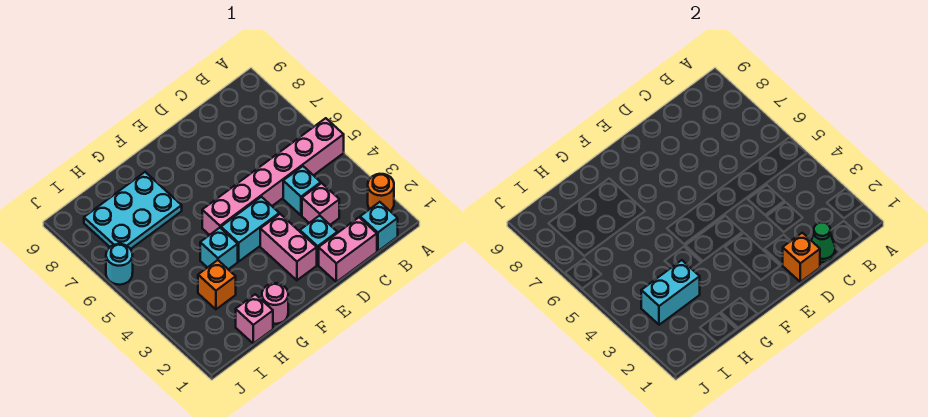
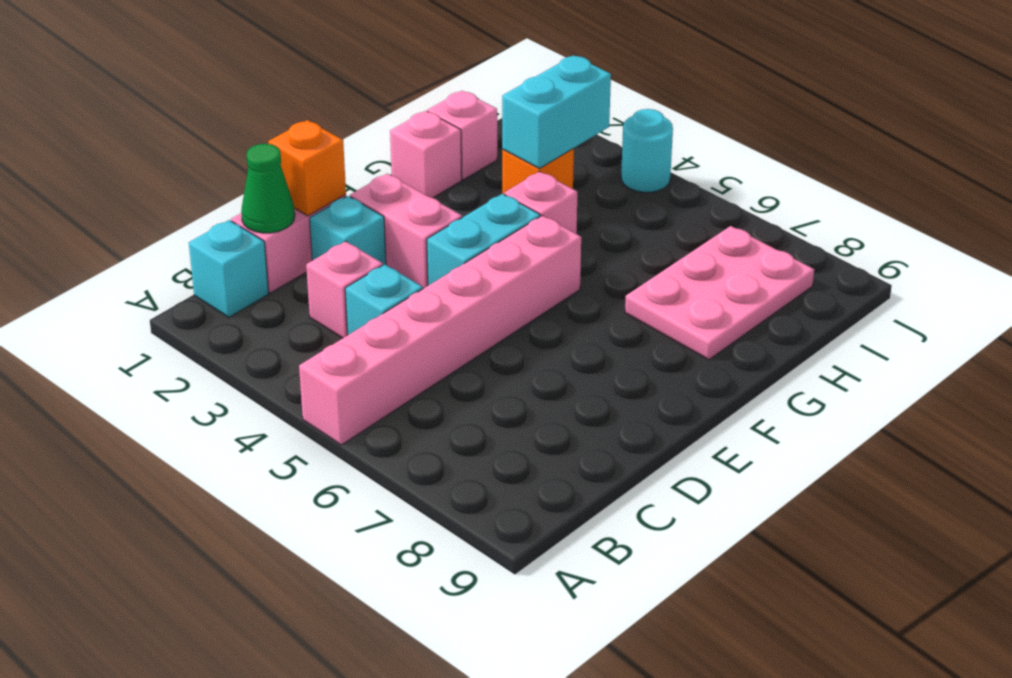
orange 1x1 round brick [368,174,394,211] -> none
pink 1x1 round brick [262,283,288,324] -> pink 1x1 brick [390,111,462,198]
cyan 1x1 brick [200,228,238,269] -> pink 1x1 brick [504,171,577,234]
cyan 2x3 plate [84,172,182,249] -> pink 2x3 plate [625,226,814,360]
cyan 1x1 round brick [106,244,133,285] -> cyan 1x1 round brick moved to [621,109,673,192]

